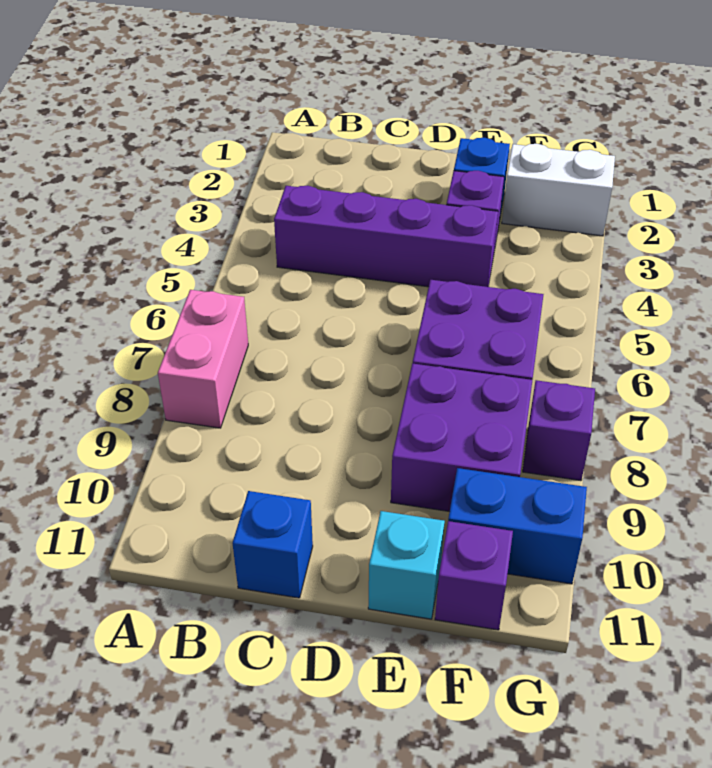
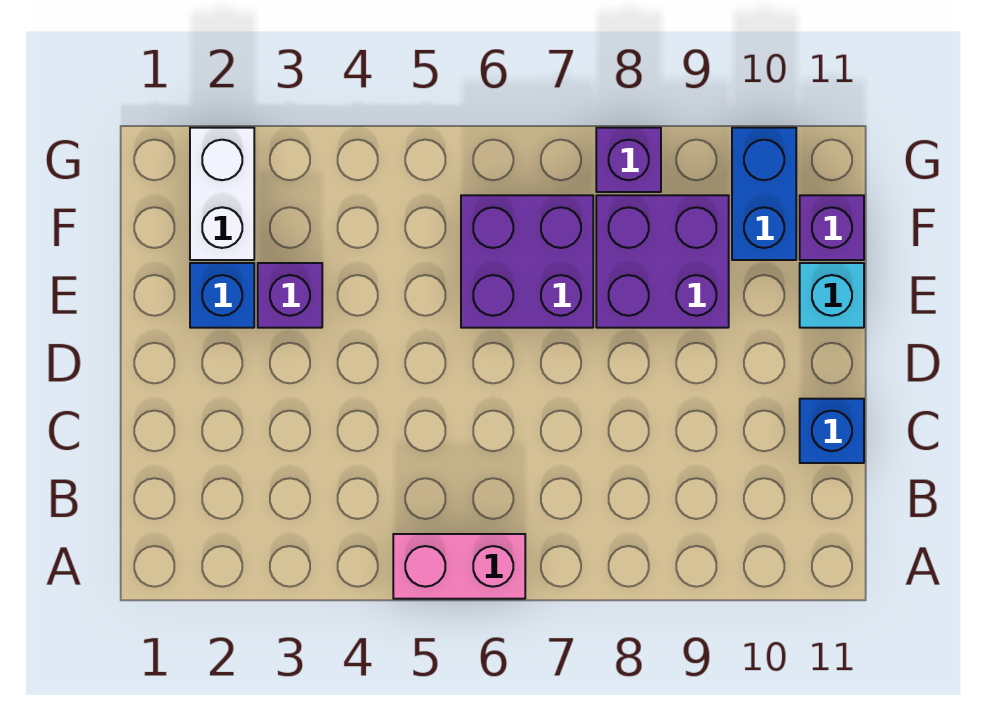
pink 1x2 brick [158,290,248,428] -> pink 1x2 brick moved to [393,534,525,599]
purple 1x4 brick [274,186,498,287] -> none

